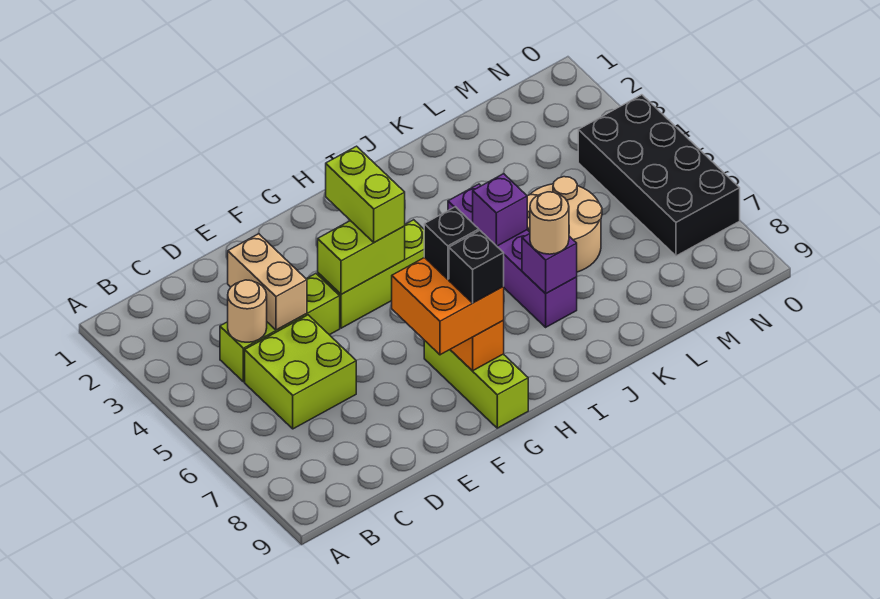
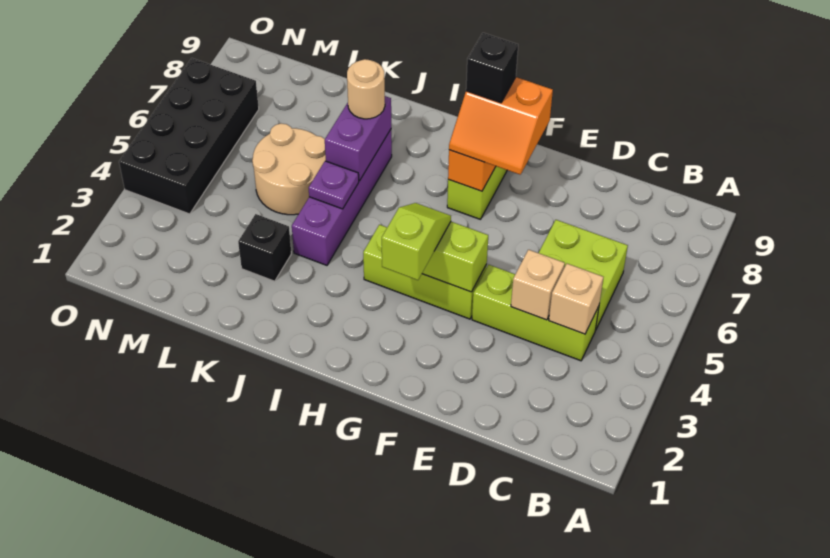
tan 1x1 round brick [228,280,267,342] -> tan 1x1 brick [549,264,603,334]
tan 1x2 brick [228,234,307,330] -> tan 1x1 brick [511,250,565,320]
orange 2x2 brick [392,257,504,355] -> orange 2x2 slope [449,77,553,175]
lime 1x2 brick [326,146,405,242] -> lime 1x2 slope [382,203,451,280]
black 1x1 brick [424,207,479,279] -> black 1x1 brick moved to [238,214,291,281]
purple 1x1 brick [473,174,527,246] -> purple 1x1 plate [309,161,359,209]
purple 1x1 brick [522,234,577,294] -> purple 1x2 brick [325,96,391,181]

